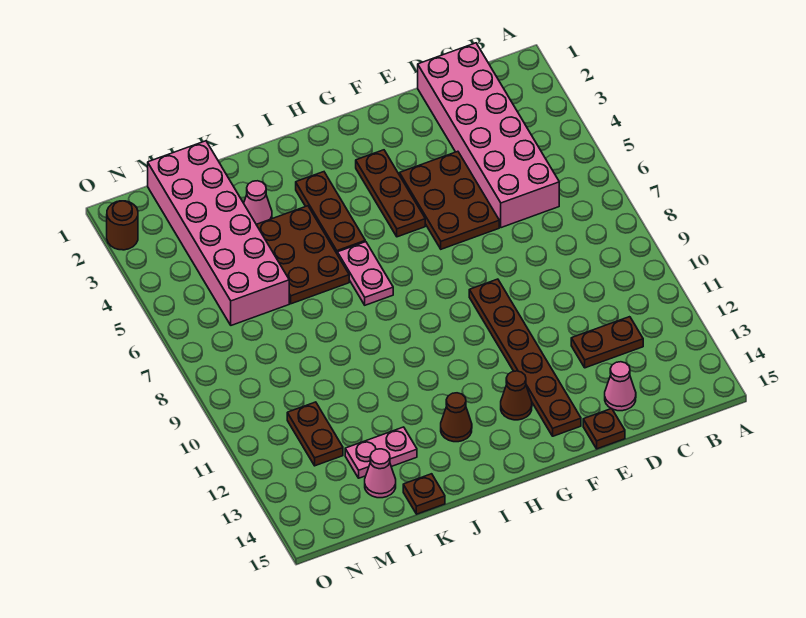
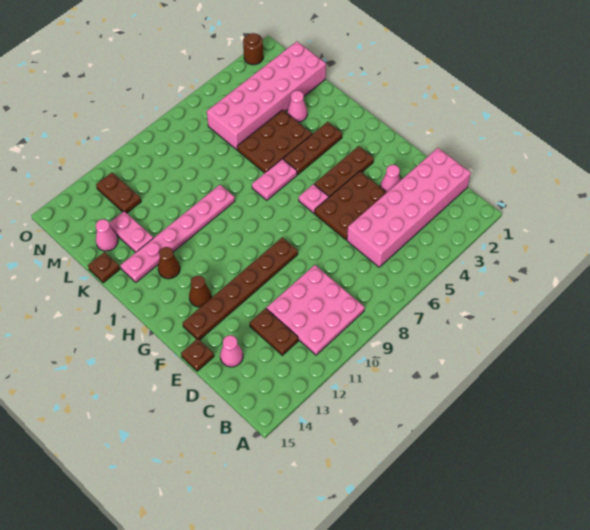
none -> pink 3x3 plate [267,265,365,355]
none -> pink 1x1 cone [380,165,400,192]
none -> pink 1x1 plate [299,184,329,213]
none -> pink 1x6 plate [120,185,235,282]
brown 1x2 plate [287,402,343,466] -> brown 1x2 plate turned to [96,172,141,213]

